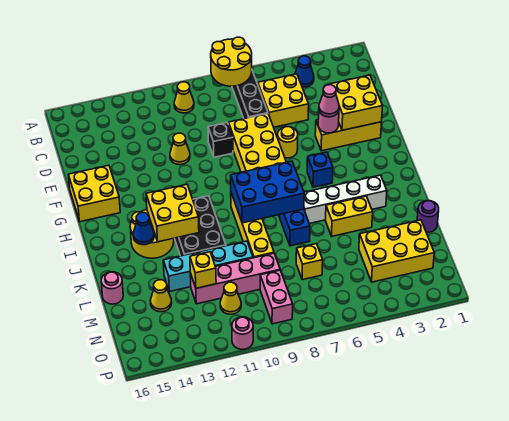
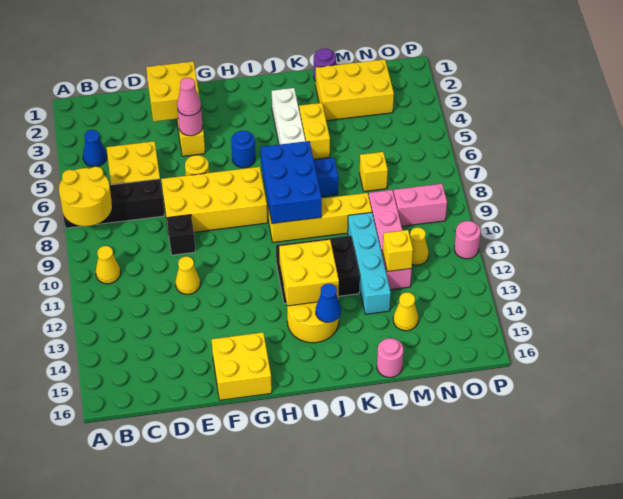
blue 1x1 brick [307,152,333,187] -> blue 1x1 round brick [231,131,255,168]
yellow 2x3 brick [359,220,434,282] -> yellow 2x3 brick turned to [316,59,394,121]

